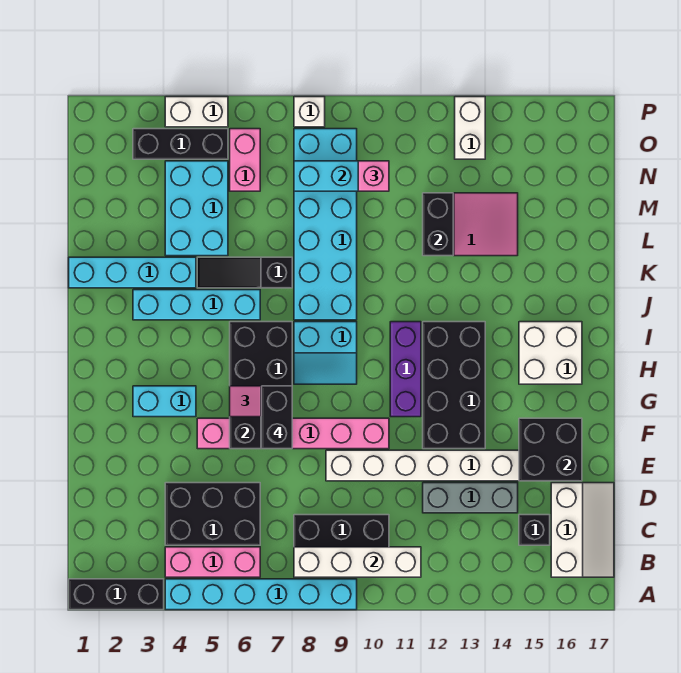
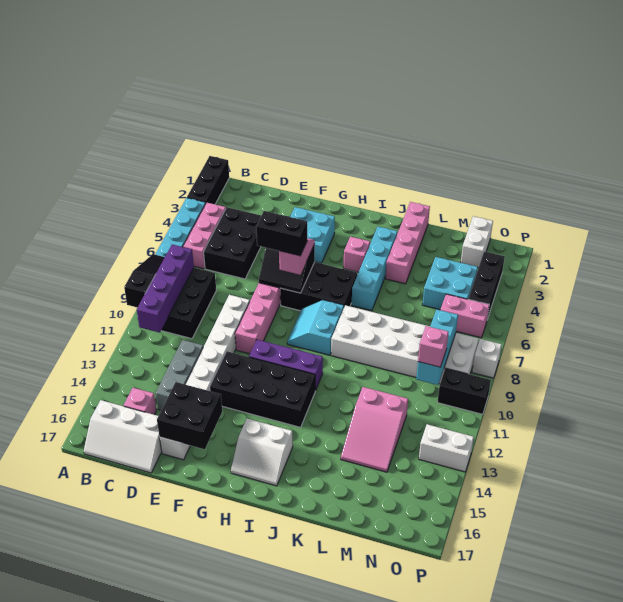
white 1x4 brick [294,547,421,577] -> purple 1x4 brick [137,244,194,333]
black 1x1 brick [519,515,550,545] -> pink 1x1 brick [124,388,157,415]
cyan 1x2 brick [133,386,196,417] -> cyan 2x2 brick [290,207,335,263]
white 2x2 brick [519,322,582,384] -> white 2x2 slope [231,419,293,486]
none -> pink 1x1 brick [343,237,370,272]
cyan 2x6 brick [294,129,357,320] -> white 2x6 brick [331,305,478,384]
cyan 1x4 brick [69,257,196,288] -> pink 1x4 brick [386,202,430,284]
black 1x3 slope [197,257,292,288] -> black 1x3 slope moved to [124,254,165,308]
cyan 2x3 brick [165,161,228,256] -> cyan 2x2 brick [422,257,478,310]
black 1x2 brick [423,193,453,256] -> black 1x2 brick moved to [438,368,491,414]
white 1x2 brick [165,97,228,127] -> white 1x2 brick moved to [461,216,493,268]

